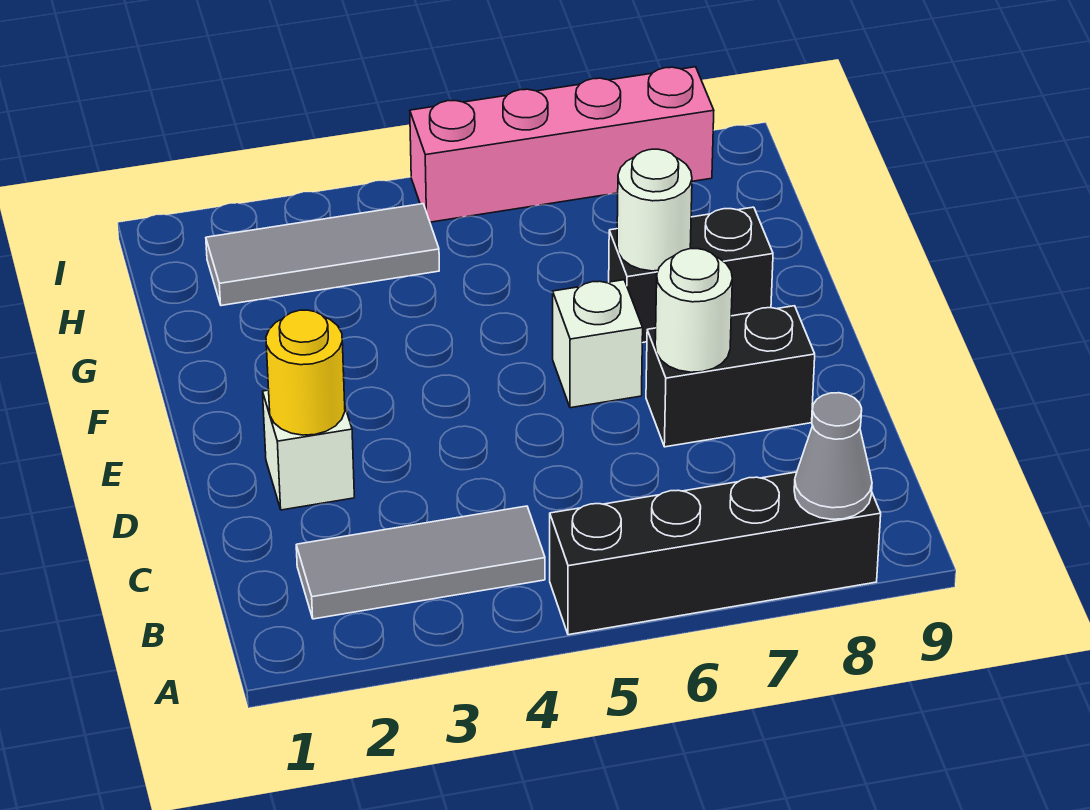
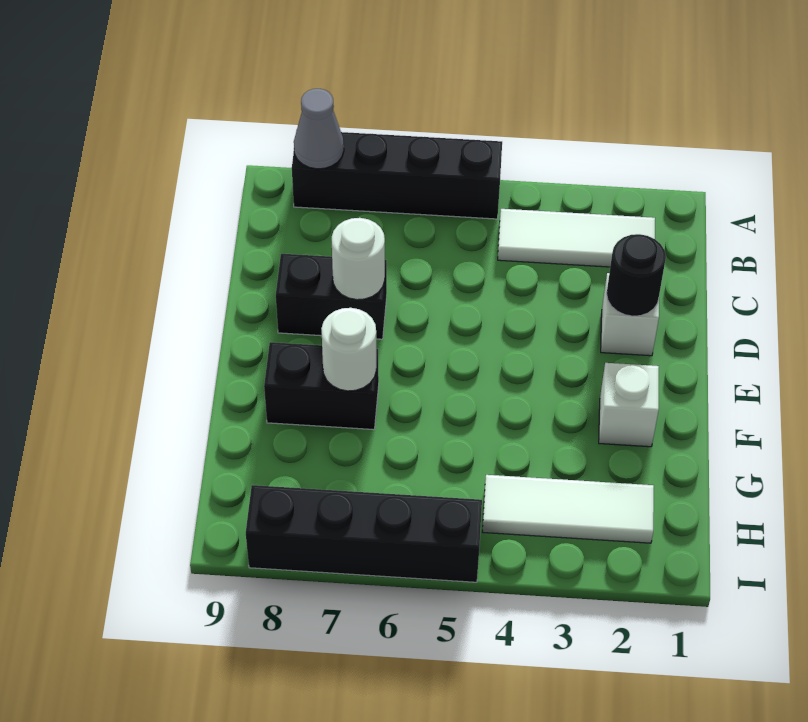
grey 1x3 tile [296,506,545,619] -> white 1x3 tile [498,209,655,267]
yellow 1x1 round brick [266,310,345,435] -> black 1x1 round brick [607,234,666,316]
white 1x1 brick [553,280,643,408] -> white 1x1 brick moved to [599,363,659,447]
grey 1x3 tile [206,204,439,306] -> white 1x3 tile [483,475,654,543]
pink 1x4 brick [410,67,714,222] -> black 1x4 brick [246,485,482,582]

